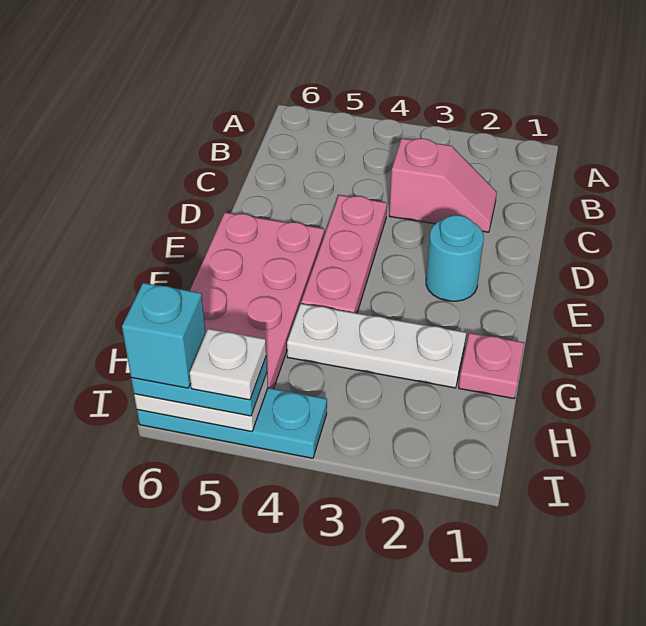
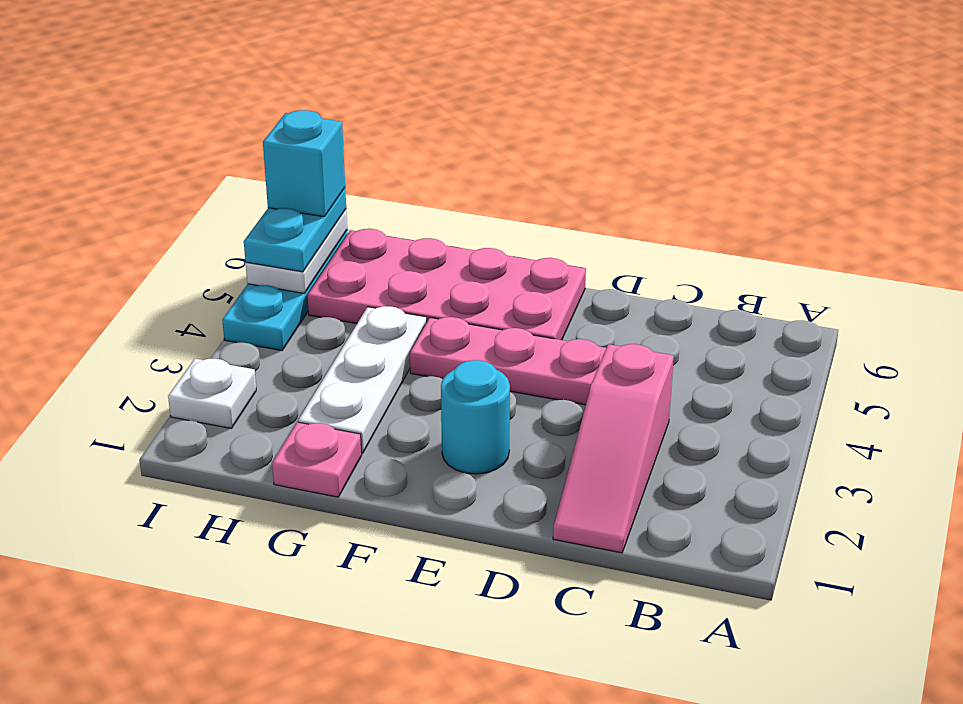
pink 1x2 slope [389,138,497,232] -> pink 1x3 slope [553,344,674,553]
white 1x1 plate [190,329,266,400] -> white 1x1 plate moved to [168,359,256,429]

